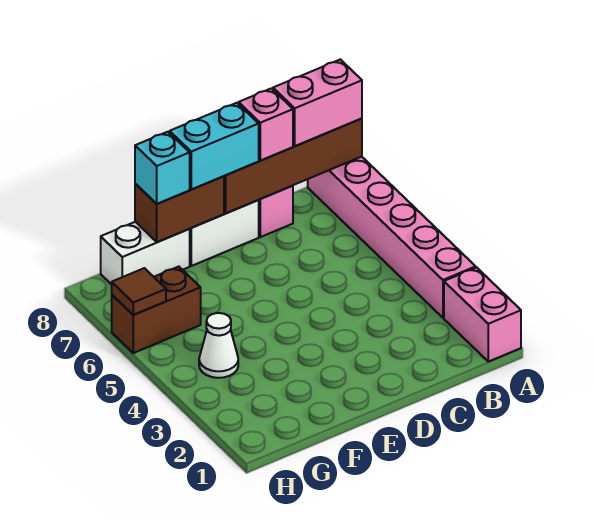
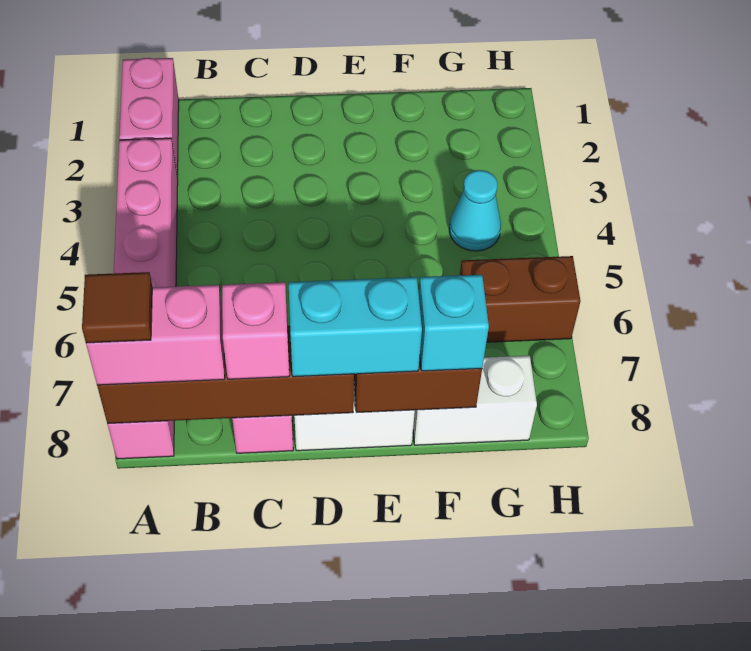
white 1x1 cone [199,313,238,378] -> cyan 1x1 cone [449,170,501,251]
brown 1x1 tile [112,268,166,315] -> brown 1x1 tile moved to [82,272,152,343]

